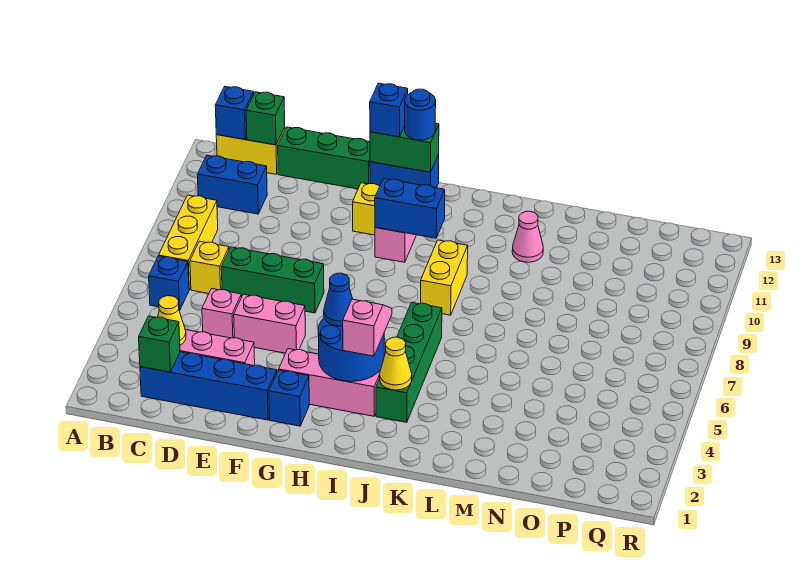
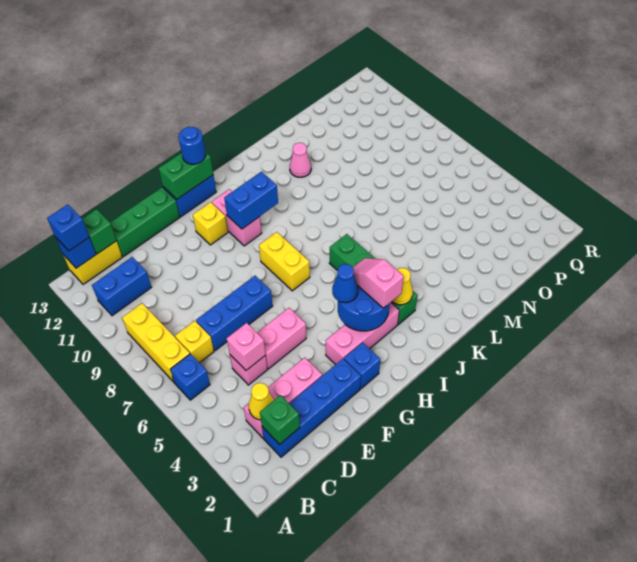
none -> pink 1x1 brick [227,323,266,370]
green 1x3 brick [221,247,324,313] -> blue 1x3 brick [196,276,273,351]
blue 1x1 brick [370,83,408,137] -> blue 1x1 brick moved to [47,205,89,251]
yellow 1x2 brick [421,240,468,315] -> yellow 1x2 brick moved to [259,232,310,291]

